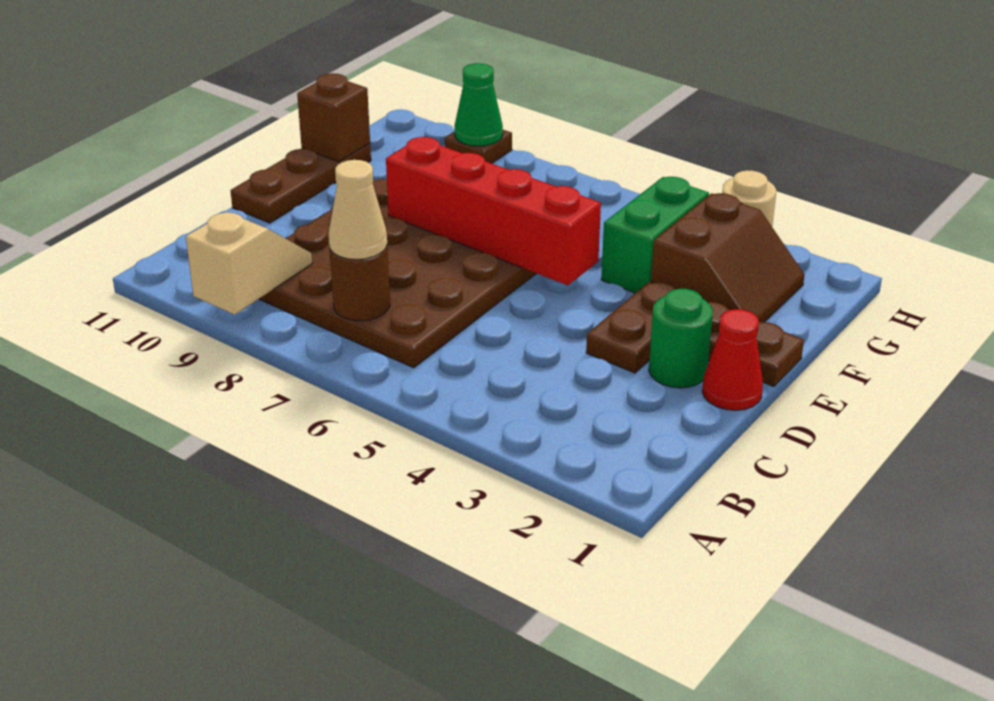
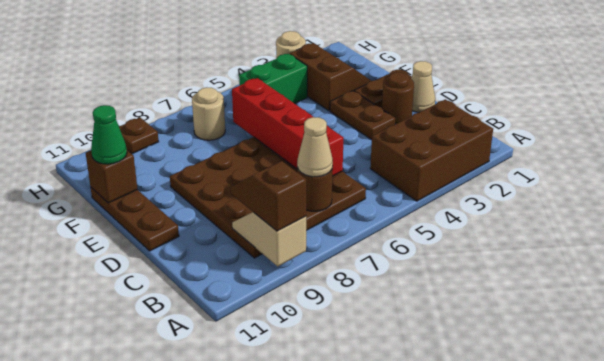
none -> brown 2x3 brick [370,99,493,201]
none -> brown 1x2 slope [231,161,306,231]
red 1x1 cone [702,309,763,410] -> tan 1x1 cone [411,61,435,112]
green 1x1 round brick [649,289,713,388] -> brown 1x1 round brick [382,72,414,124]
red 1x4 brick [386,137,601,285] -> red 1x4 brick turned to [232,78,343,176]
green 1x2 brick [601,177,709,293] -> green 1x2 brick turned to [239,54,307,104]
none -> tan 1x1 round brick [192,87,225,140]
green 1x1 cone [455,63,503,146] -> green 1x1 cone moved to [91,105,127,164]

